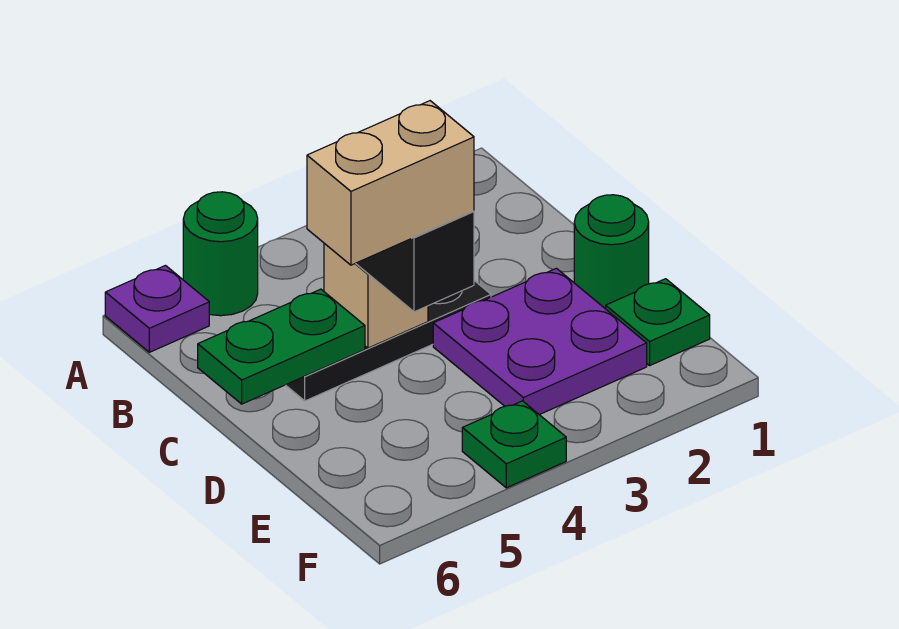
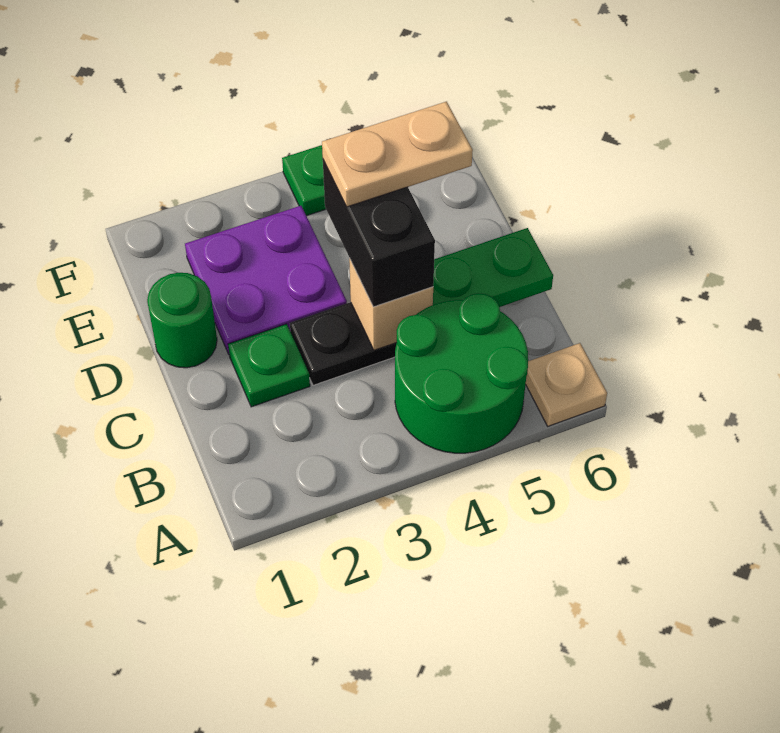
green 1x1 round brick [183,192,258,316] -> green 2x2 round brick [395,293,528,453]
purple 1x1 plate [105,266,209,352] -> tan 1x1 plate [526,343,607,426]
tan 1x2 brick [307,101,474,265] -> tan 1x2 plate [322,102,473,207]
green 1x1 plate [606,279,710,365] -> green 1x1 plate moved to [228,324,310,407]

